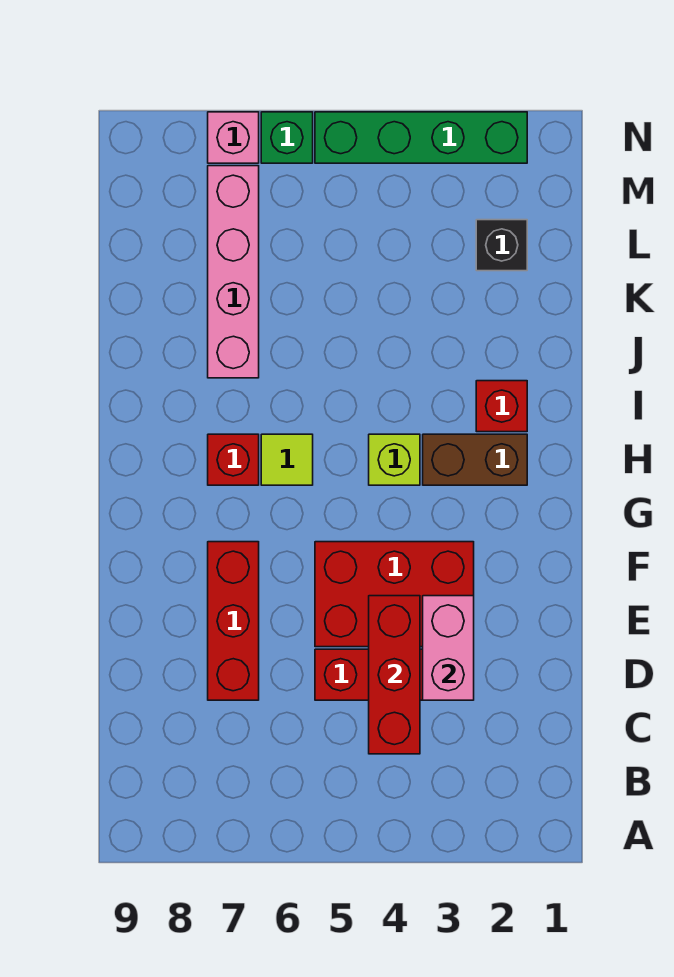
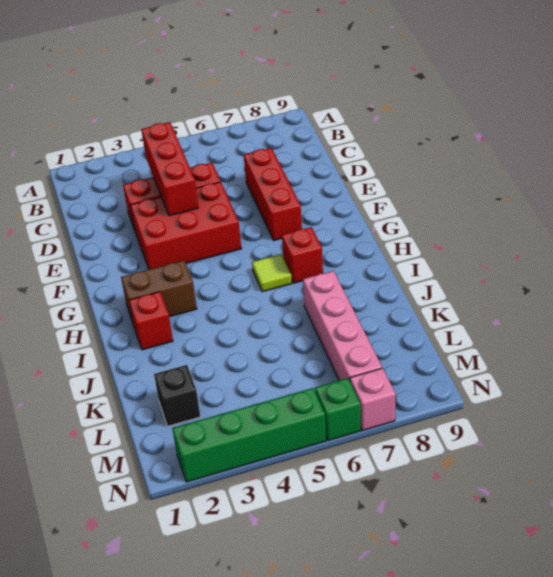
pink 1x2 brick [423,596,474,700] -> none
lime 1x1 brick [369,434,420,485] -> none

